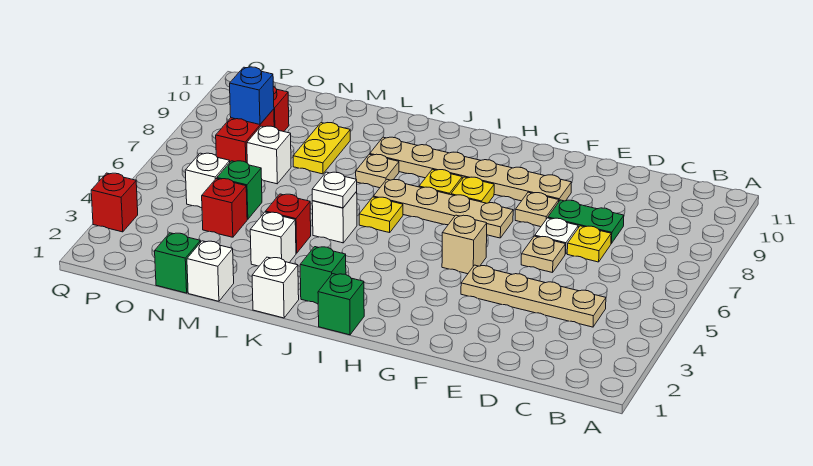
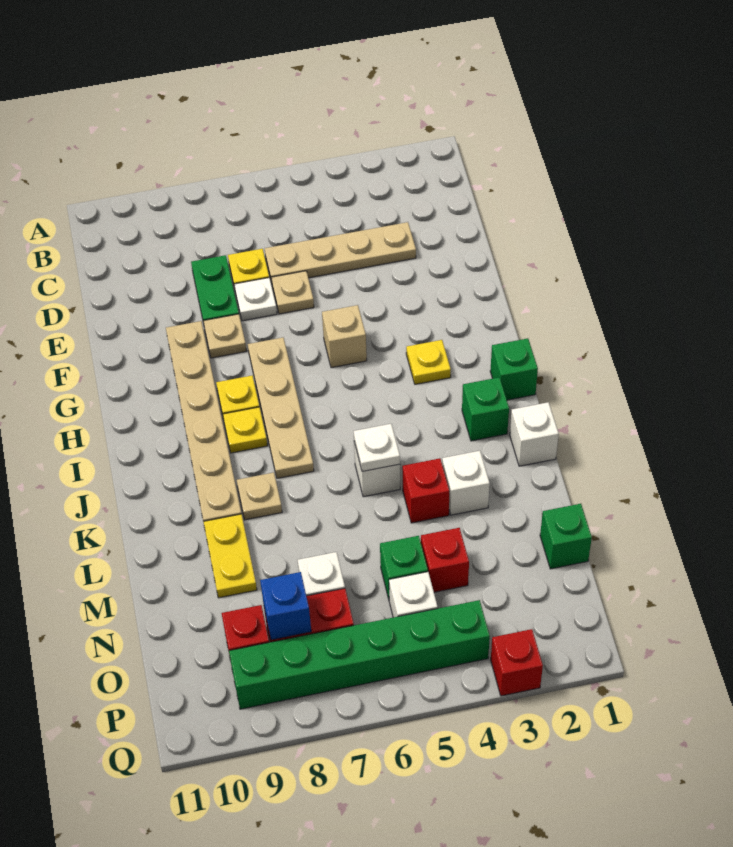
tan 1x4 plate [461,265,606,327] -> tan 1x4 plate turned to [265,222,416,282]
yellow 1x1 plate [359,197,403,233] -> yellow 1x1 plate moved to [406,340,451,384]
white 1x1 brick [187,241,234,301] -> none
yellow 1x2 plate [293,123,350,174] -> yellow 1x2 plate turned to [203,514,257,598]
none -> green 1x6 brick [229,600,490,709]

